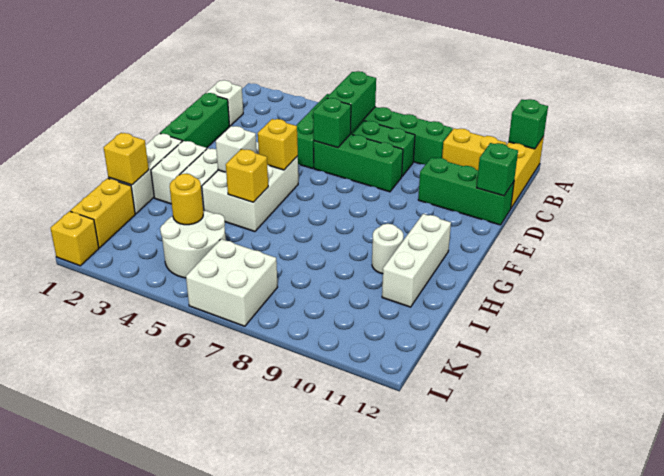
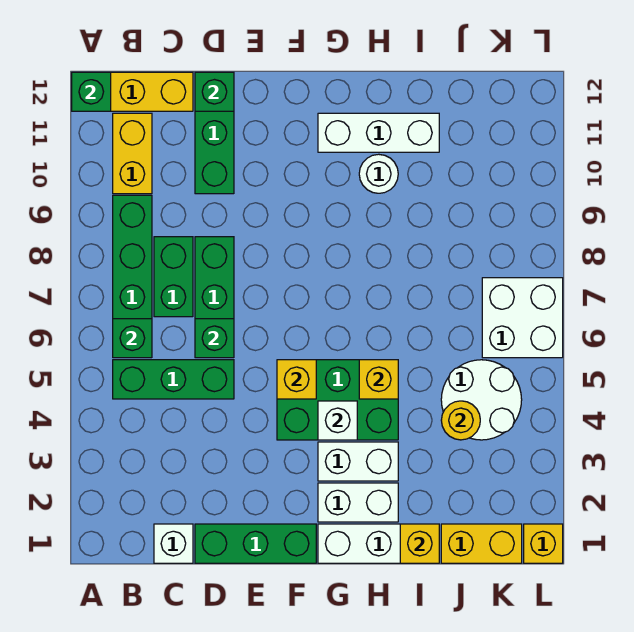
green 1x2 brick [327,71,376,133] -> green 1x1 brick [113,319,152,358]
white 2x3 brick [202,142,298,232] -> green 2x3 brick [277,360,398,440]

